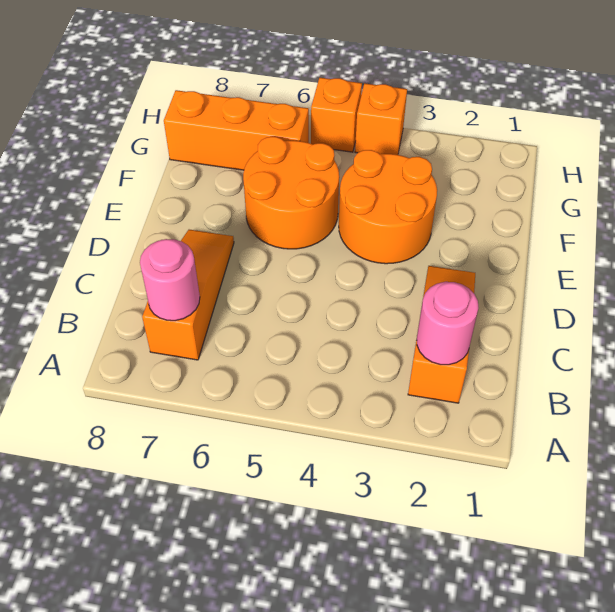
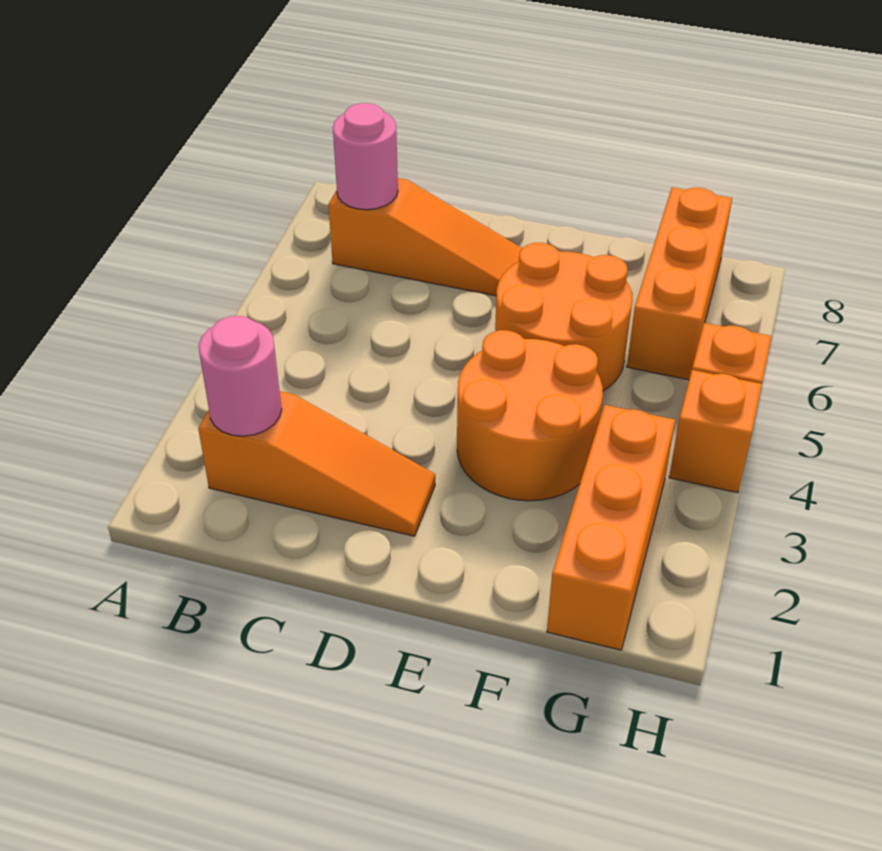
none -> orange 1x3 brick [547,405,675,650]

